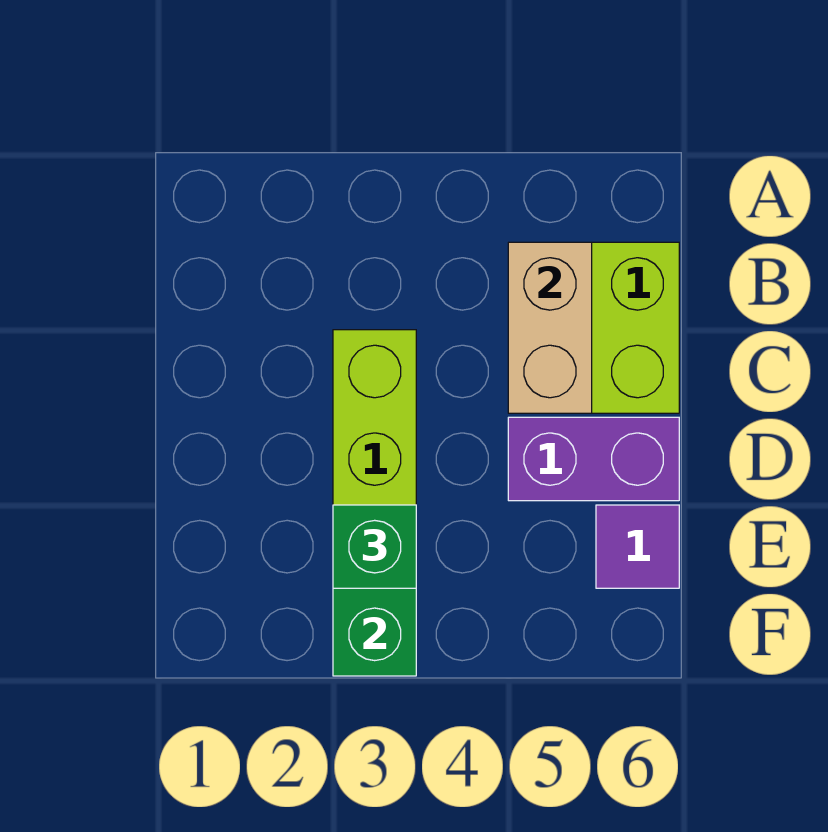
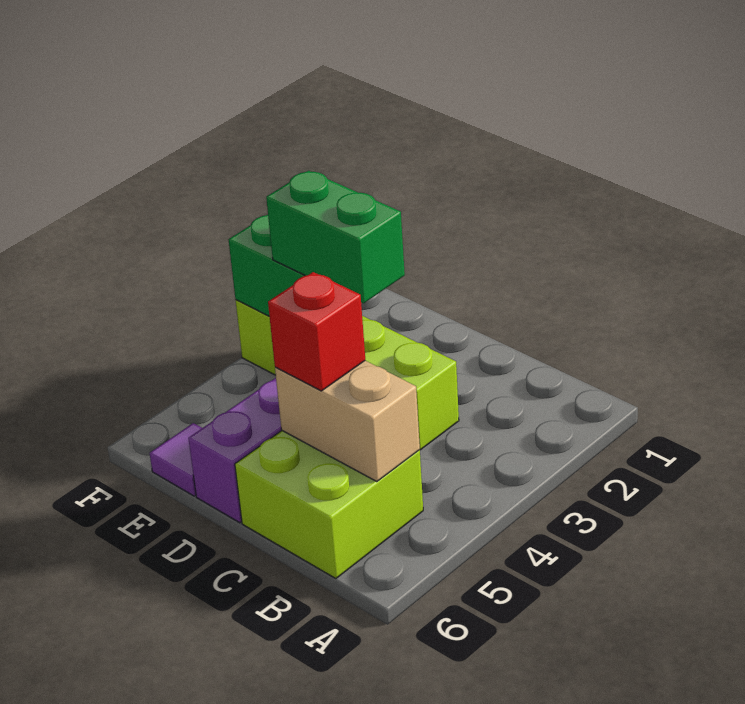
none -> red 1x1 brick [268,272,365,391]
green 1x1 brick [333,505,416,588] -> green 1x2 brick [266,171,405,303]

